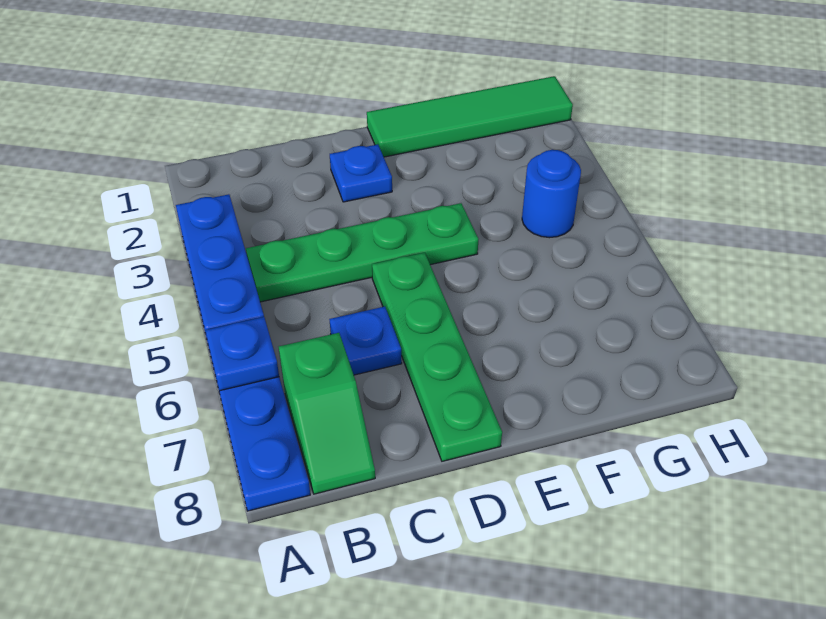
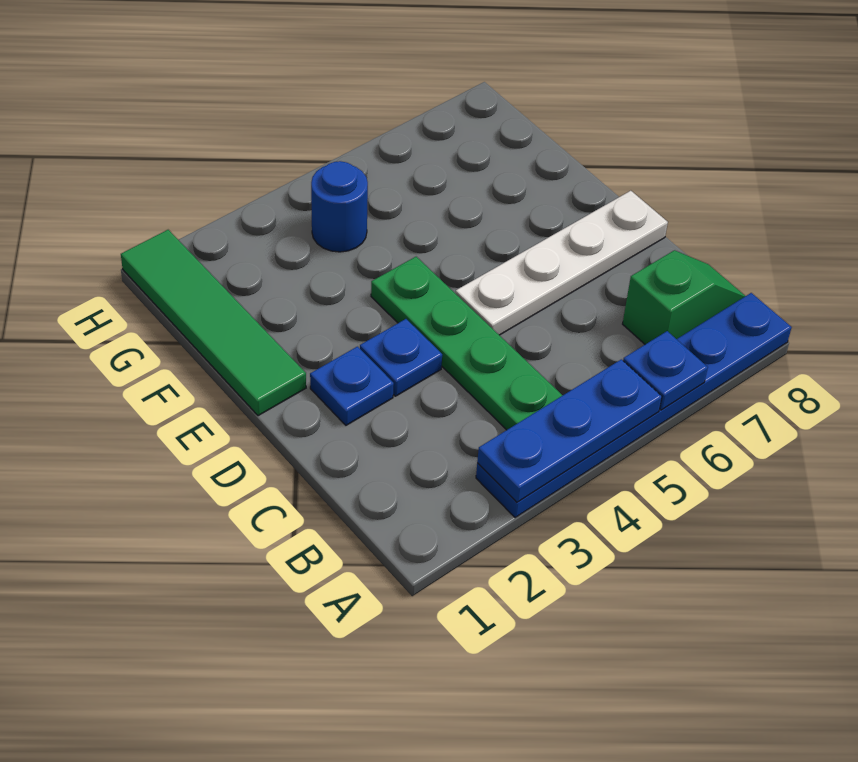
blue 1x1 plate [329,307,402,375] -> blue 1x1 plate moved to [360,319,442,396]
green 1x4 plate [372,253,502,461] -> white 1x4 plate [455,191,668,335]

